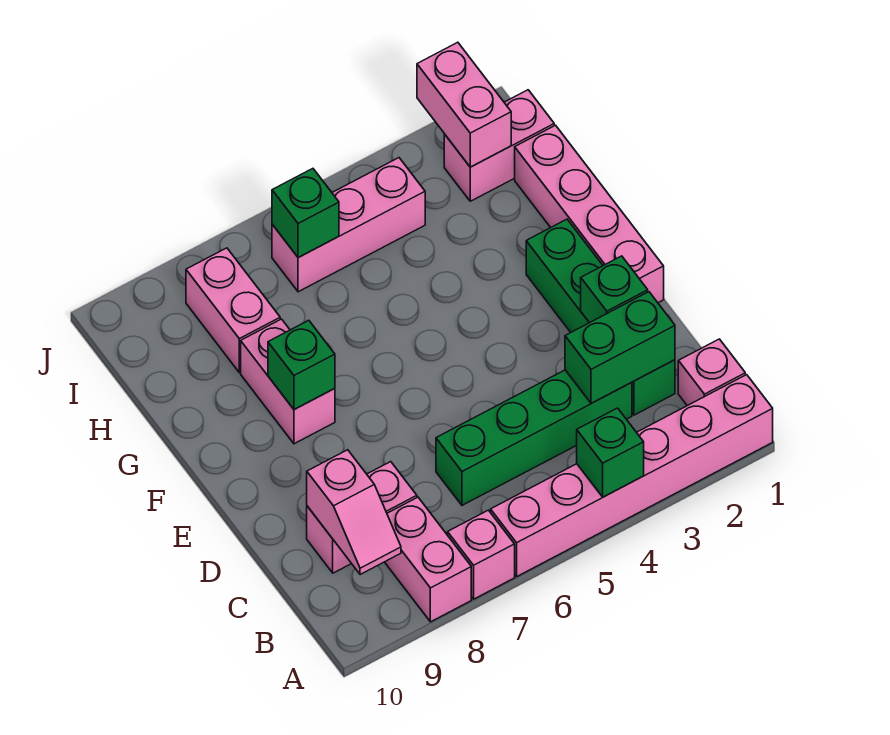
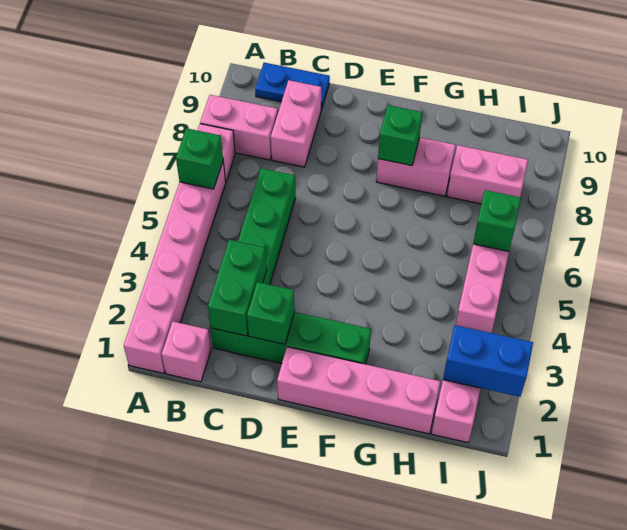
green 1x1 brick [577,408,644,497] -> green 1x1 brick moved to [176,128,223,189]
pink 1x2 slope [307,450,401,575] -> none
none -> blue 1x2 plate [255,63,330,110]
pink 1x2 brick [417,42,511,167] -> blue 1x2 brick [443,325,533,397]

